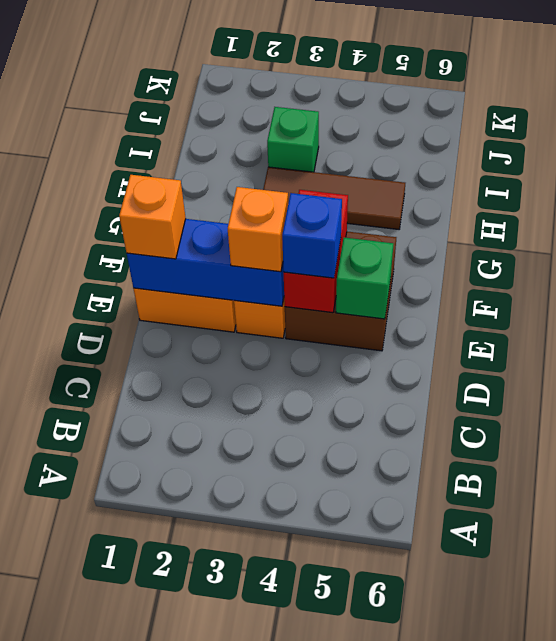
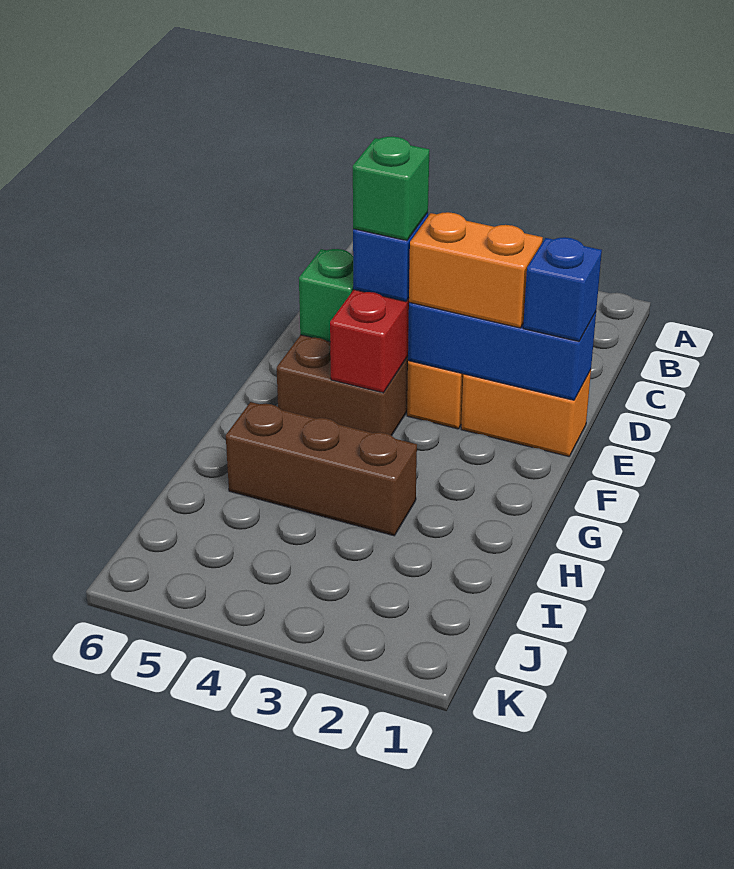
orange 1x1 brick [119,175,186,259] -> blue 1x1 brick [523,237,602,341]
orange 1x1 brick [228,187,288,272] -> orange 1x2 brick [409,212,543,328]
brown 1x3 tile [263,167,405,229] -> brown 1x3 brick [226,402,417,536]
green 1x1 brick [267,107,319,172] -> green 1x1 brick moved to [353,137,429,241]

